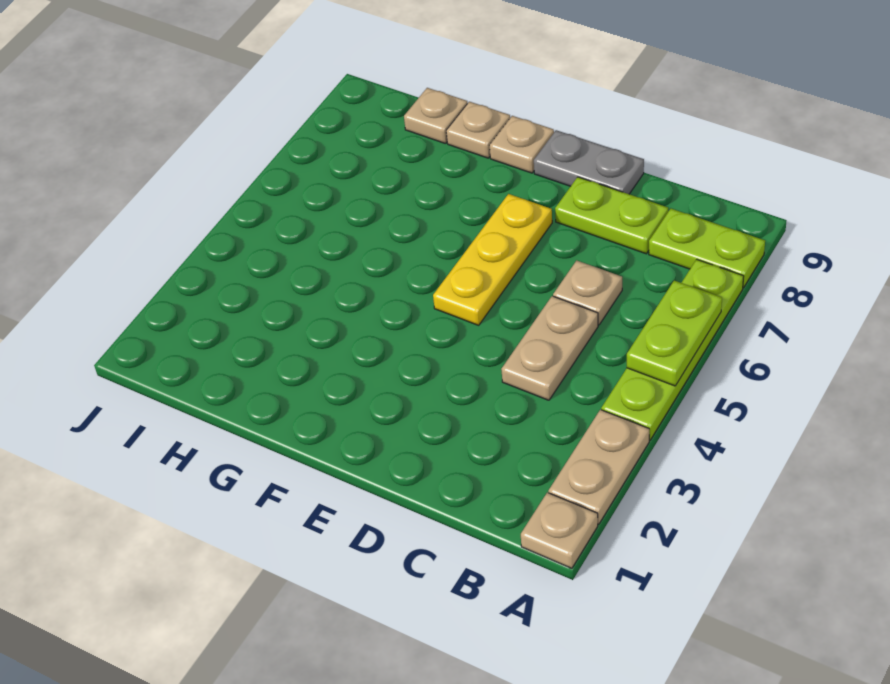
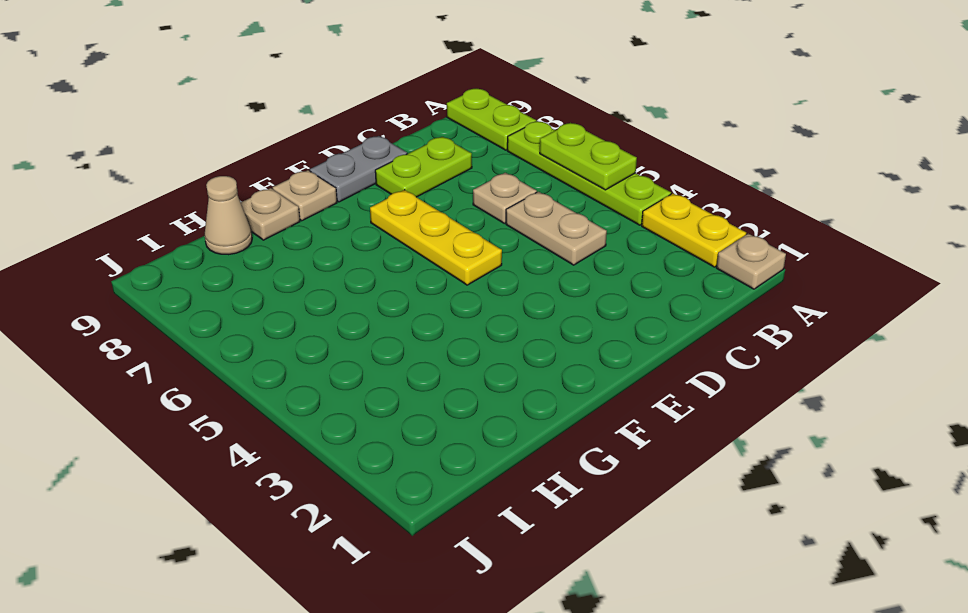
tan 1x2 plate [548,410,649,524] -> yellow 1x2 plate [642,193,746,267]
lime 1x2 plate [649,209,765,288] -> lime 1x2 plate turned to [447,89,536,150]
tan 1x1 plate [404,88,467,143] -> tan 1x1 cone [205,176,252,255]

